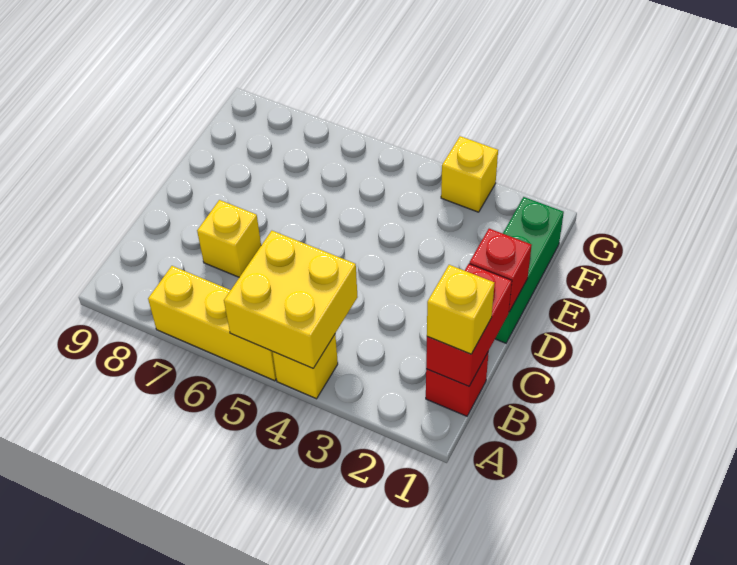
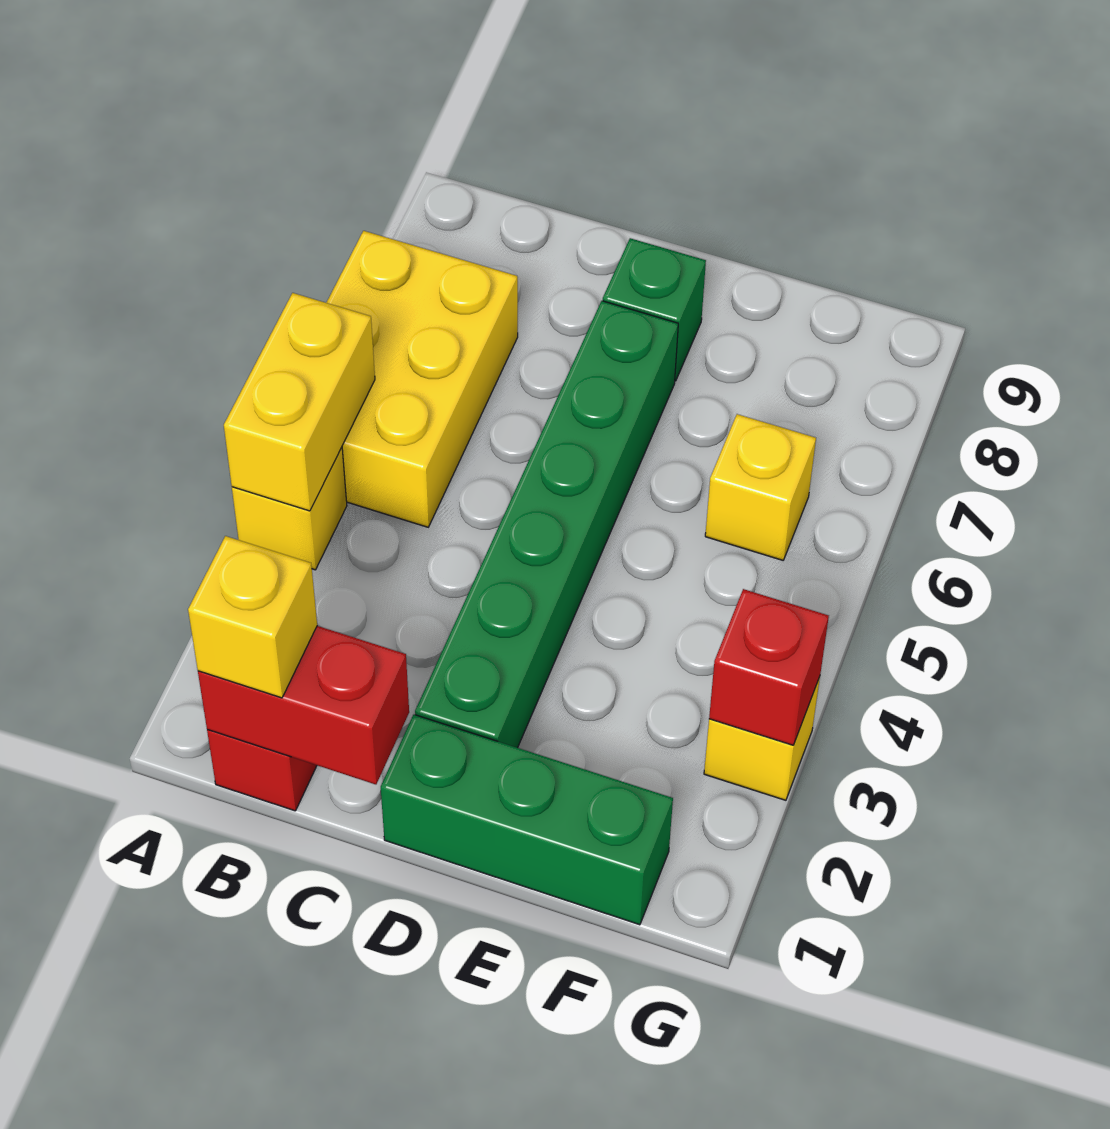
yellow 2x2 brick [224,231,357,368] -> yellow 1x2 brick [224,293,375,511]
yellow 1x3 brick [148,266,276,381] -> yellow 2x3 brick [326,231,518,527]
yellow 1x1 brick [197,200,261,277] -> yellow 1x1 brick moved to [705,414,816,560]
red 1x1 brick [469,229,532,312] -> red 1x1 brick moved to [709,589,829,745]
none -> green 1x6 brick [415,301,678,748]
none -> green 1x1 brick [603,238,706,381]

